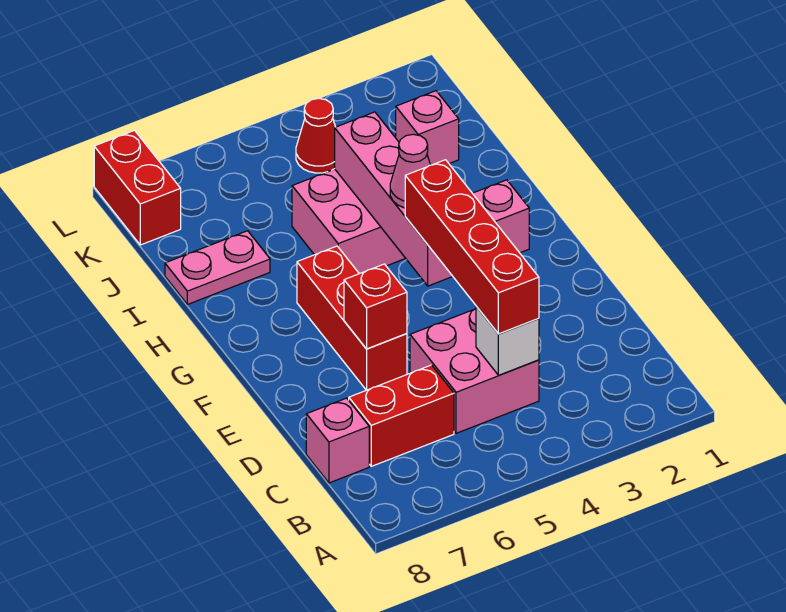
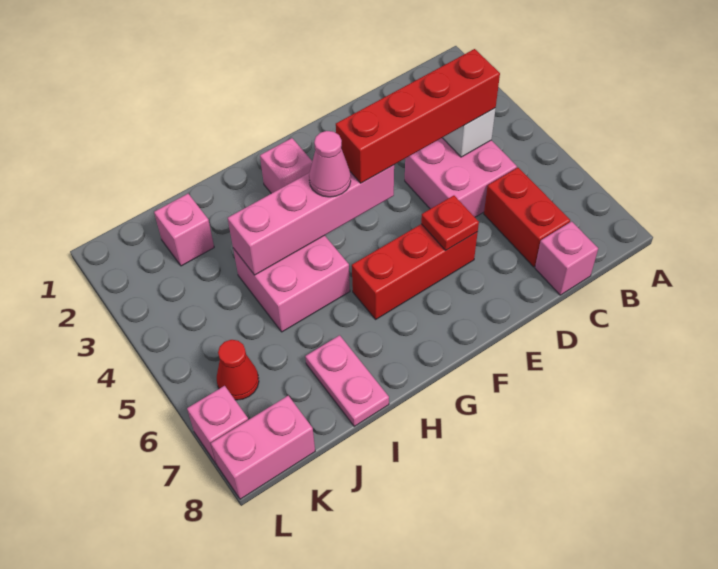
red 1x1 brick [344,264,407,349] -> red 1x1 plate [421,196,479,251]
red 1x1 cone [296,98,335,173] -> red 1x1 cone moved to [217,340,259,400]
red 1x2 brick [94,130,181,245] -> pink 1x2 brick [211,396,315,499]
none -> pink 1x1 brick [187,386,248,464]

